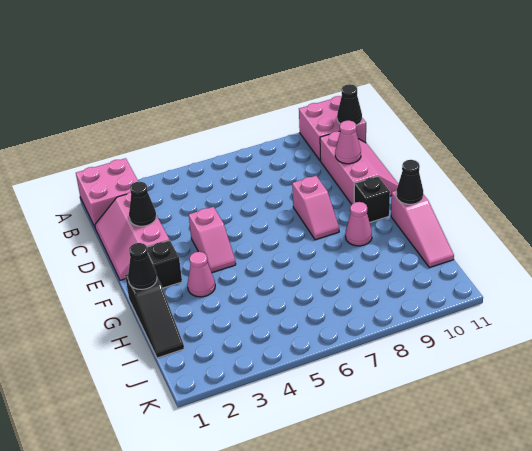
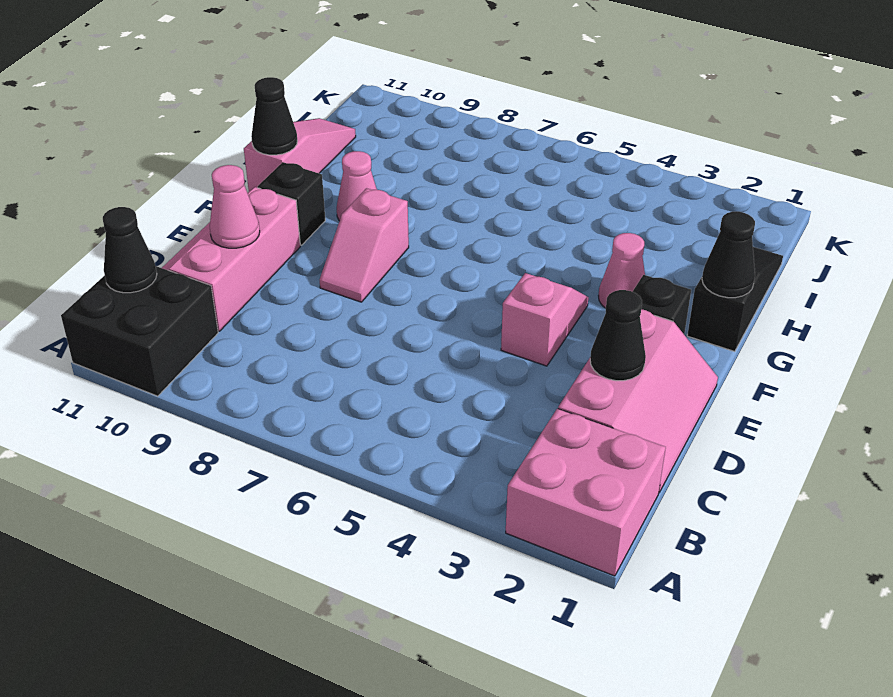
pink 2x2 brick [299,96,366,161] -> black 2x2 brick [61,266,218,396]
pink 1x2 slope [292,176,339,240] -> pink 1x2 slope turned to [320,188,409,302]

